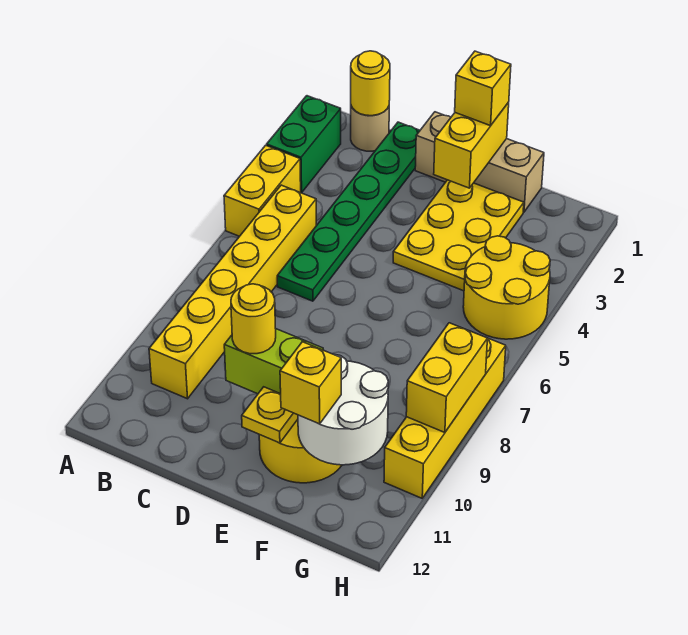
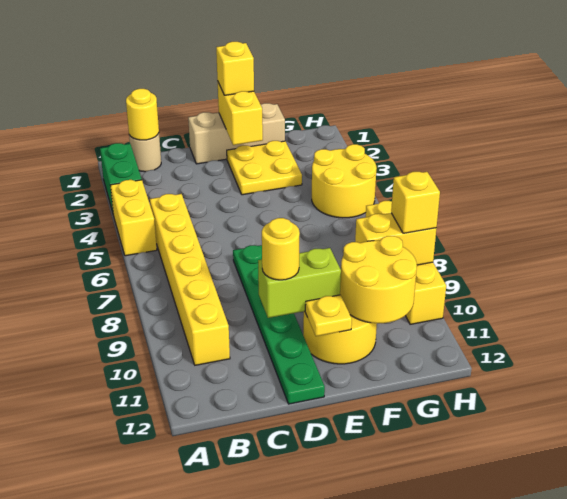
green 1x6 plate [277,122,420,301] -> green 1x6 plate moved to [233,245,325,404]
yellow 2x3 plate [393,180,524,291] -> yellow 2x2 plate [227,141,302,195]
white 2x2 round brick [298,354,388,465] -> yellow 2x2 round brick [340,236,417,323]
yellow 1x1 brick [280,342,341,424] -> yellow 1x1 brick moved to [391,172,440,233]
yellow 1x2 brick [406,323,487,433] -> yellow 1x2 brick turned to [355,213,436,265]

